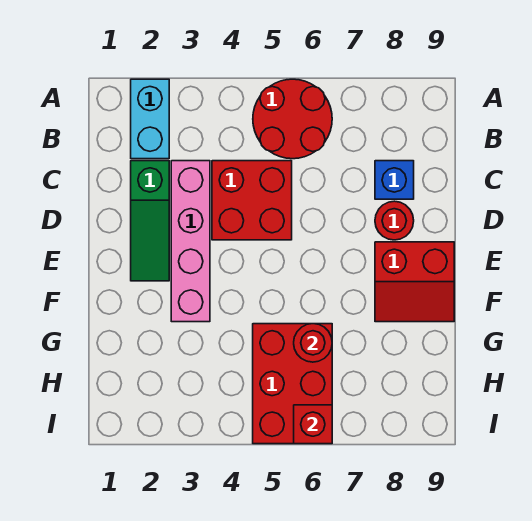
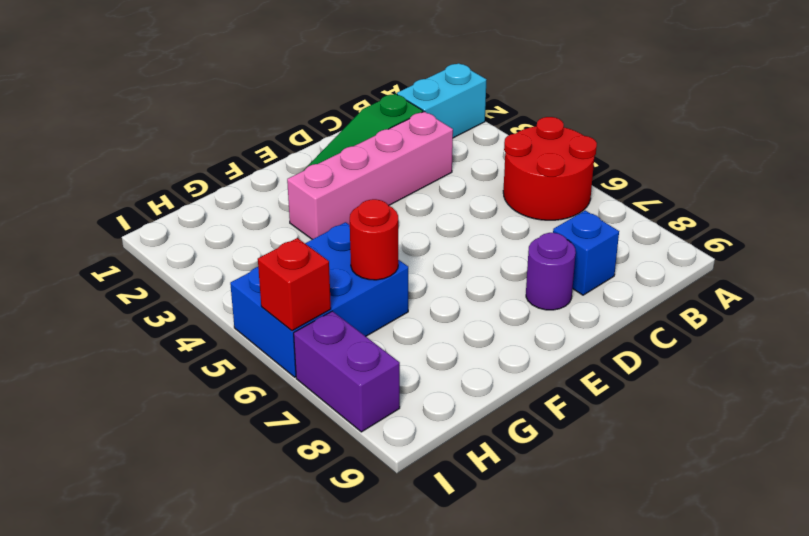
red 2x2 brick [212,161,292,240] -> none
red 1x1 round brick [375,201,414,240] -> purple 1x1 round brick [526,233,576,310]
red 2x2 slope [375,242,454,322] -> none
red 2x3 brick [253,324,332,444] -> blue 2x3 brick [230,222,408,377]
none -> purple 1x2 brick [294,311,400,432]

